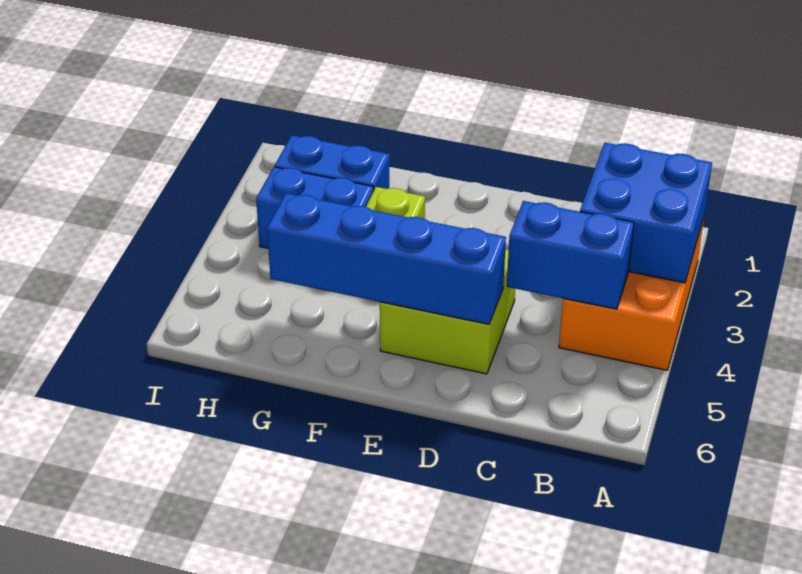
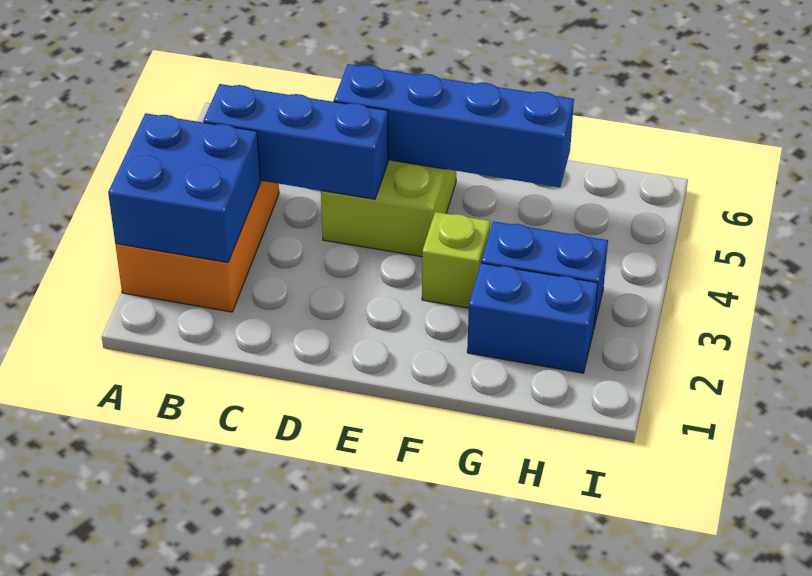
blue 1x2 brick [507,201,634,309] -> blue 1x3 brick [203,84,388,199]

